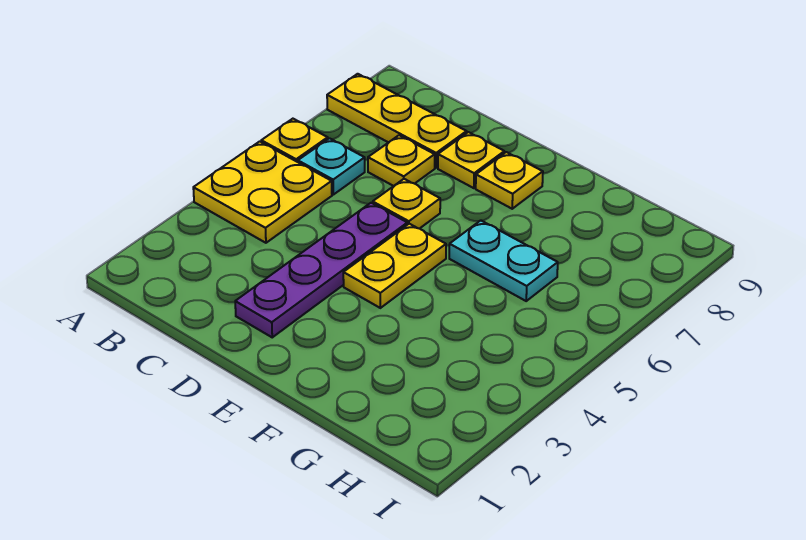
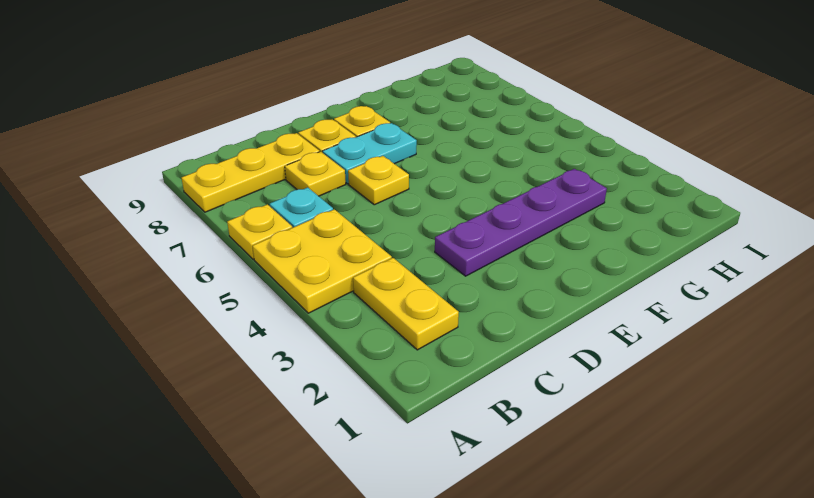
purple 1x4 plate [235,203,407,337] -> purple 1x4 plate turned to [435,169,607,276]
yellow 1x2 plate [343,224,446,308] -> yellow 1x2 plate moved to [353,258,459,350]
cyan 1x2 plate [449,220,558,301] -> cyan 1x2 plate moved to [323,123,417,184]

